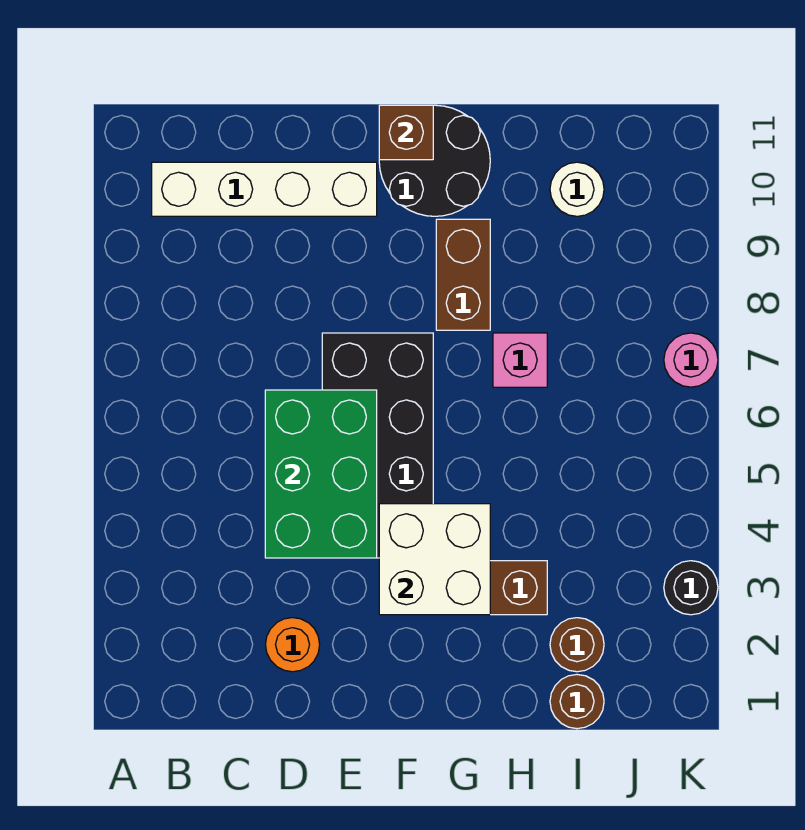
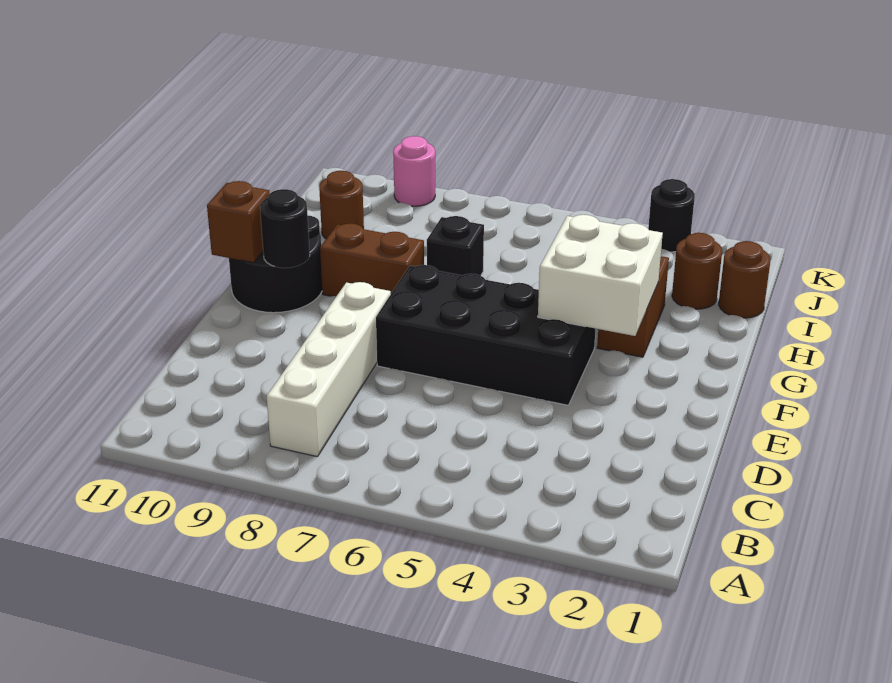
white 1x4 brick [152,162,377,216] -> white 1x4 brick moved to [267,282,391,457]
orange 1x1 round brick [265,618,320,672] -> none
green 2x3 brick [265,390,377,558] -> none
none -> black 1x1 round brick [260,189,310,268]
pink 1x1 brick [493,333,547,387] -> black 1x1 brick [427,216,484,276]
white 1x1 round brick [550,162,604,216] -> brown 1x1 round brick [319,171,364,239]
pink 1x1 round brick [664,333,718,387] -> pink 1x1 round brick moved to [393,136,435,206]

